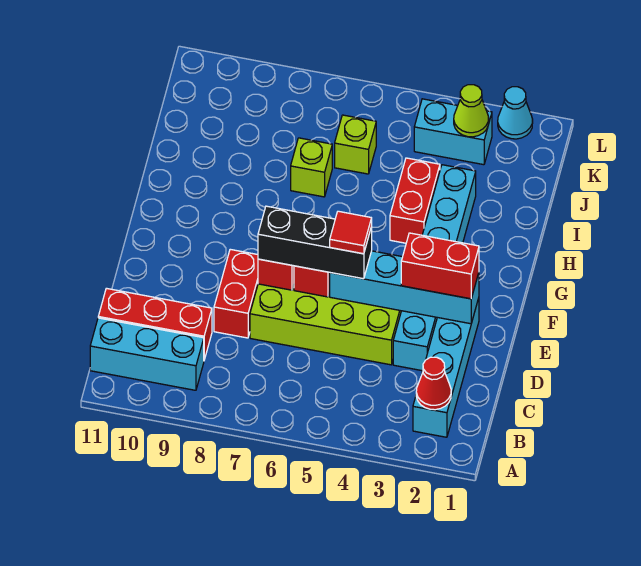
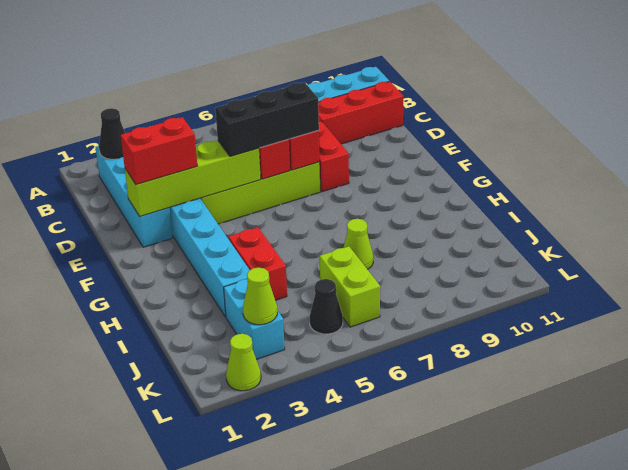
red 1x1 cone [416,357,451,410] -> black 1x1 cone [99,108,125,159]
cyan 1x4 brick [330,251,479,324] -> lime 1x4 brick [125,140,261,216]
red 1x1 tile [330,211,372,254] -> none
lime 1x1 brick [291,138,332,197] -> lime 1x1 cone [343,219,373,269]
lime 1x1 brick [335,115,376,174] -> lime 1x2 brick [320,246,380,327]
cyan 1x2 brick [414,99,492,165] -> cyan 1x2 brick turned to [224,279,285,359]
none -> black 1x1 cone [310,279,343,334]
cyan 1x1 cone [498,87,533,139] -> lime 1x1 cone [226,334,261,391]

